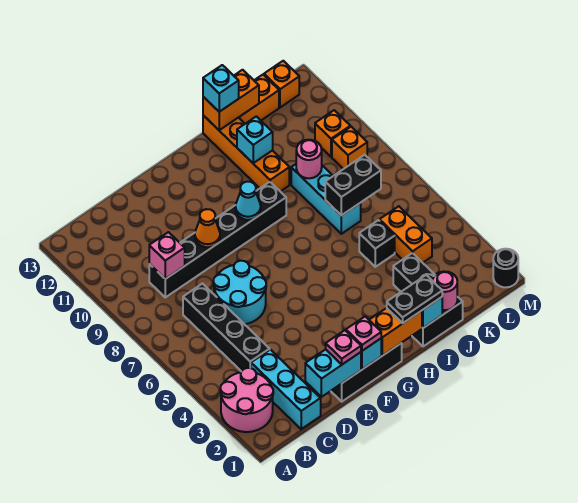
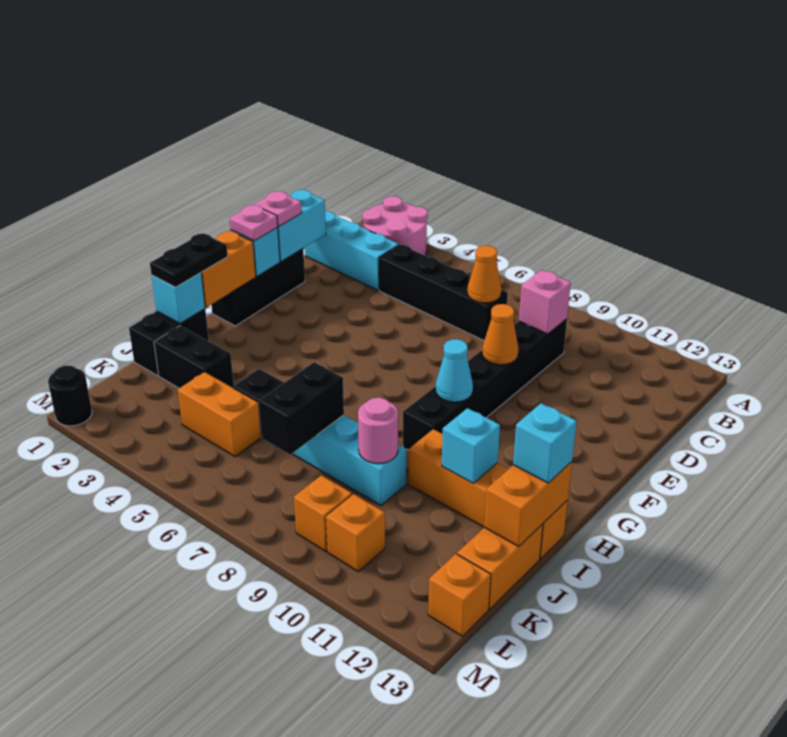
none -> orange 1x1 cone [467,246,501,303]
cyan 2x2 round brick [213,261,266,324] -> none
pink 1x1 round brick [433,272,457,310] -> none

